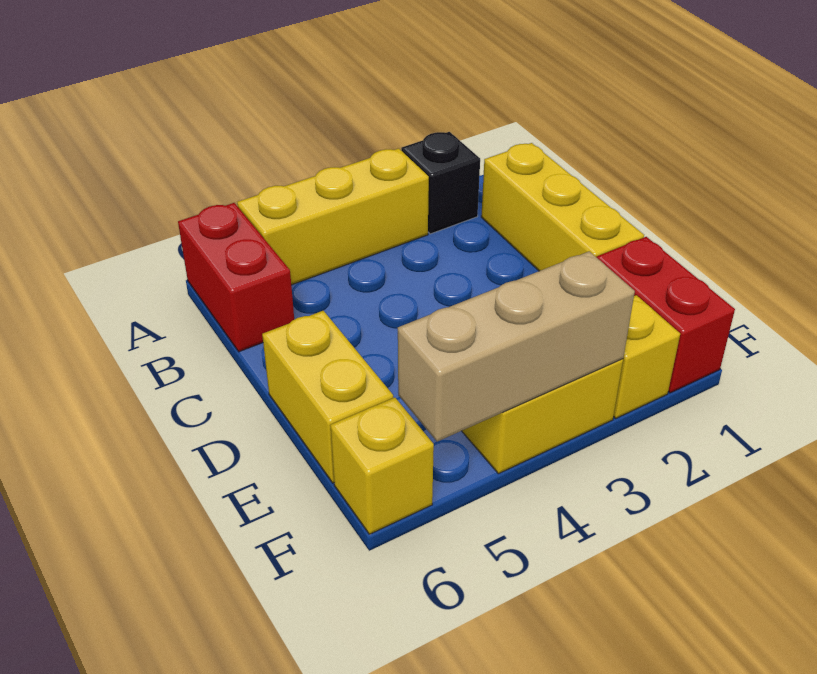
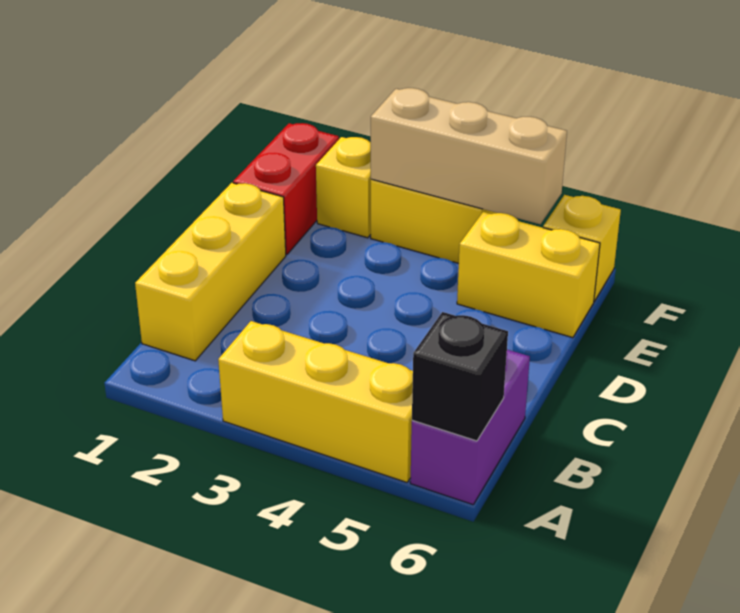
black 1x1 brick [401,132,480,234] -> black 1x1 brick moved to [412,312,508,441]
red 1x2 brick [178,203,294,352] -> purple 1x2 brick [410,350,530,505]
yellow 1x2 brick [262,311,393,483] -> yellow 1x2 brick turned to [457,212,600,338]

